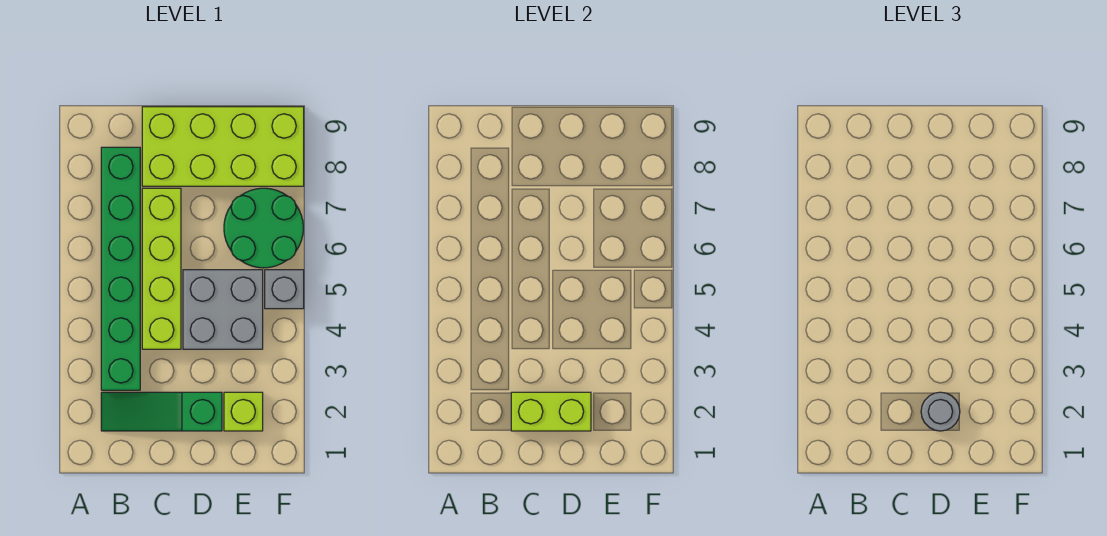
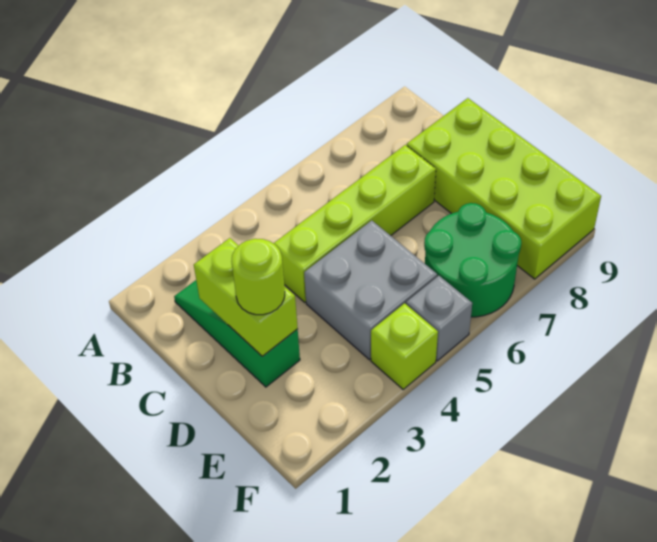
green 1x6 brick [101,147,140,390] -> none
grey 1x1 round brick [921,392,960,431] -> lime 1x1 round brick [231,239,285,315]
lime 1x1 brick [224,392,263,431] -> lime 1x1 brick moved to [371,303,438,389]

